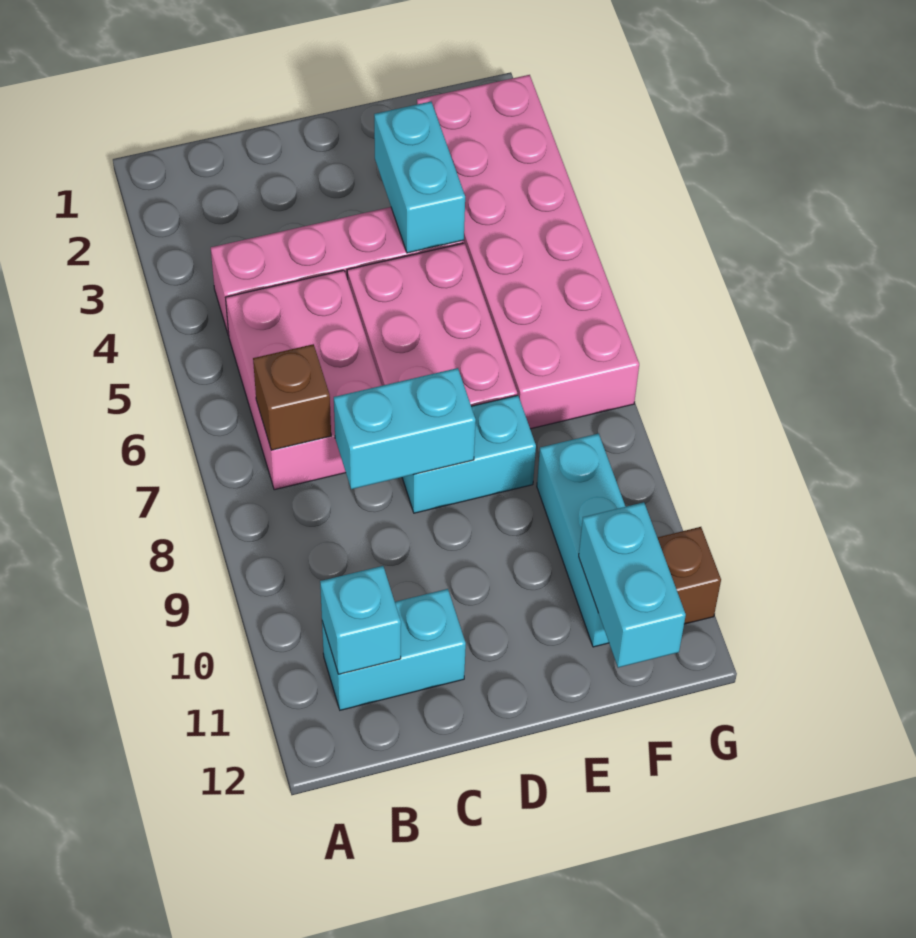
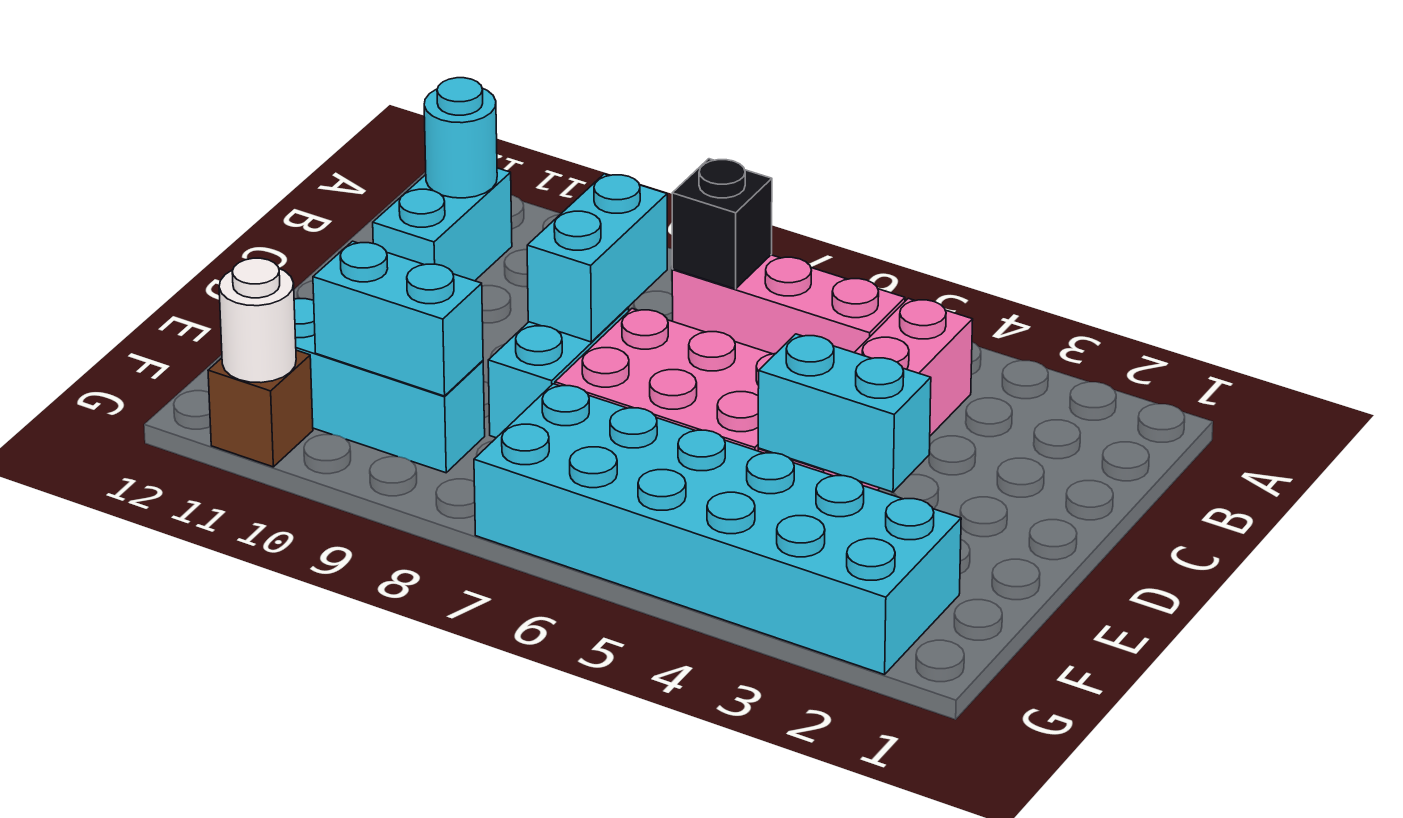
pink 2x3 brick [226,270,382,490] -> pink 1x3 brick [672,255,905,354]
brown 1x1 brick [253,344,331,450] -> black 1x1 brick [672,159,772,289]
cyan 1x1 brick [320,566,401,674] -> cyan 1x1 round brick [424,78,497,198]
pink 2x6 brick [417,75,639,429] -> cyan 2x6 brick [474,384,961,675]
cyan 1x2 brick [579,502,686,668] -> cyan 1x2 brick moved to [313,241,483,396]
none -> white 1x1 round brick [219,258,296,383]

